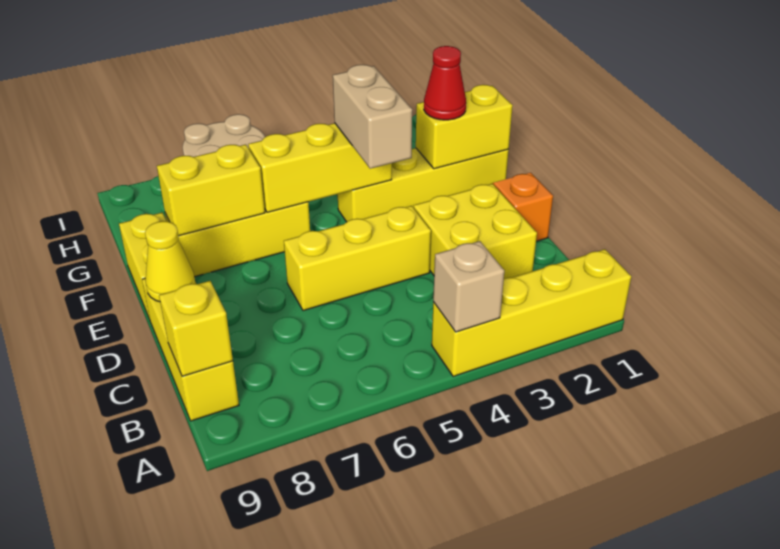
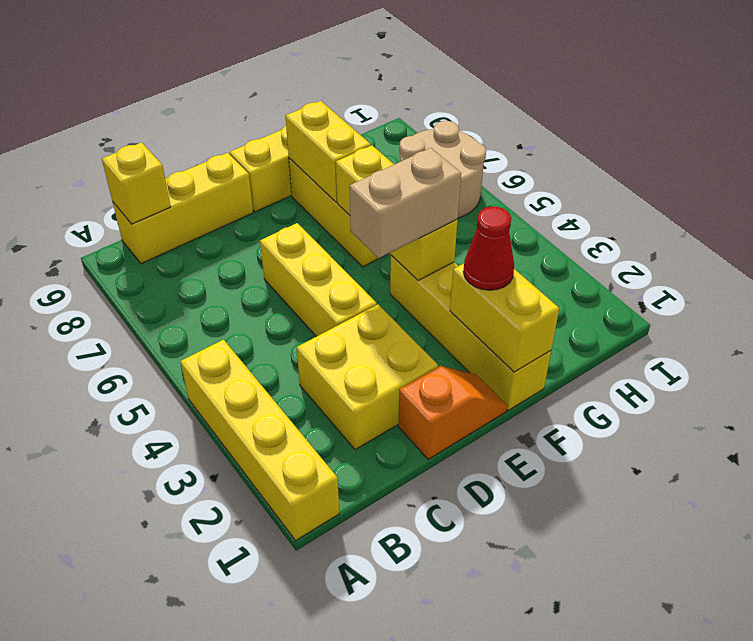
tan 1x1 brick [433,241,504,332] -> none
yellow 1x1 cone [145,221,196,302] -> none

